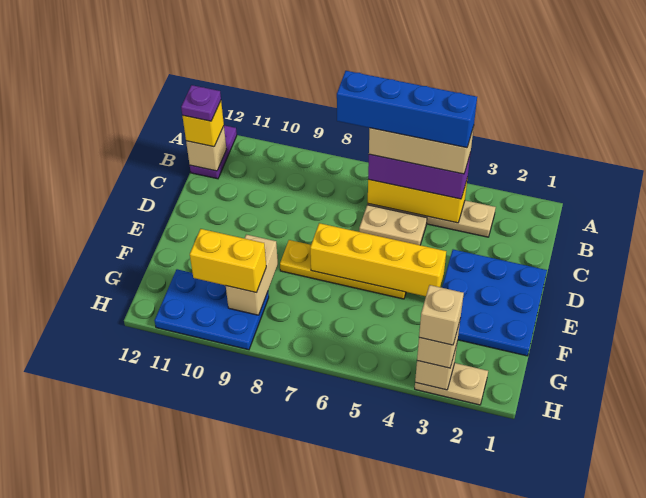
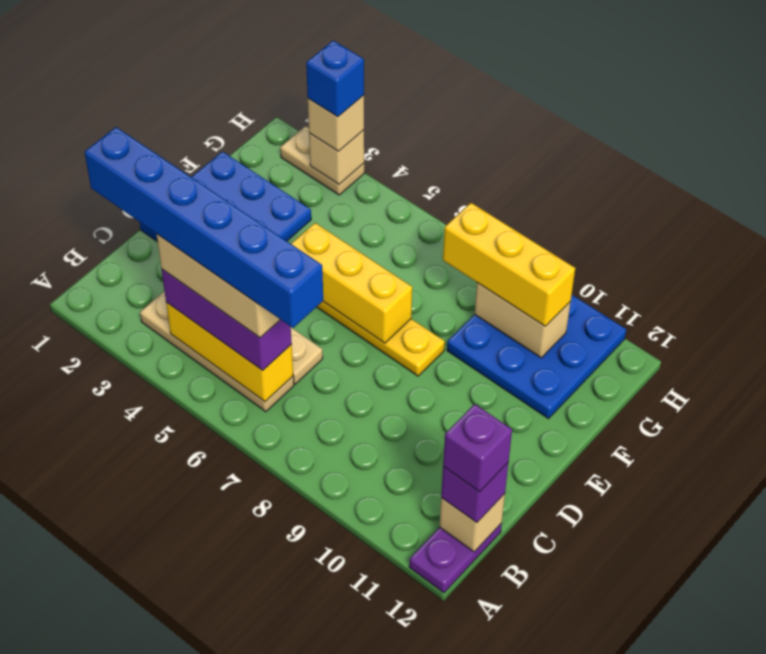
blue 1x4 brick [337,71,477,148] -> blue 1x6 brick [85,127,323,328]
yellow 1x1 brick [183,101,224,147] -> purple 1x1 brick [441,463,508,523]
purple 1x1 plate [181,85,221,121] -> purple 1x1 brick [443,404,512,492]
yellow 1x4 brick [310,223,446,296] -> yellow 1x3 brick [291,223,412,343]
tan 1x2 brick [226,235,278,315] -> tan 1x2 brick turned to [475,283,570,358]
blue 2x3 plate [154,269,269,350] -> blue 3x3 plate [447,295,626,419]
yellow 1x2 brick [190,229,266,293] -> yellow 1x3 brick [443,203,575,326]
tan 1x1 brick [419,285,464,345] -> blue 1x1 brick [306,40,364,117]

